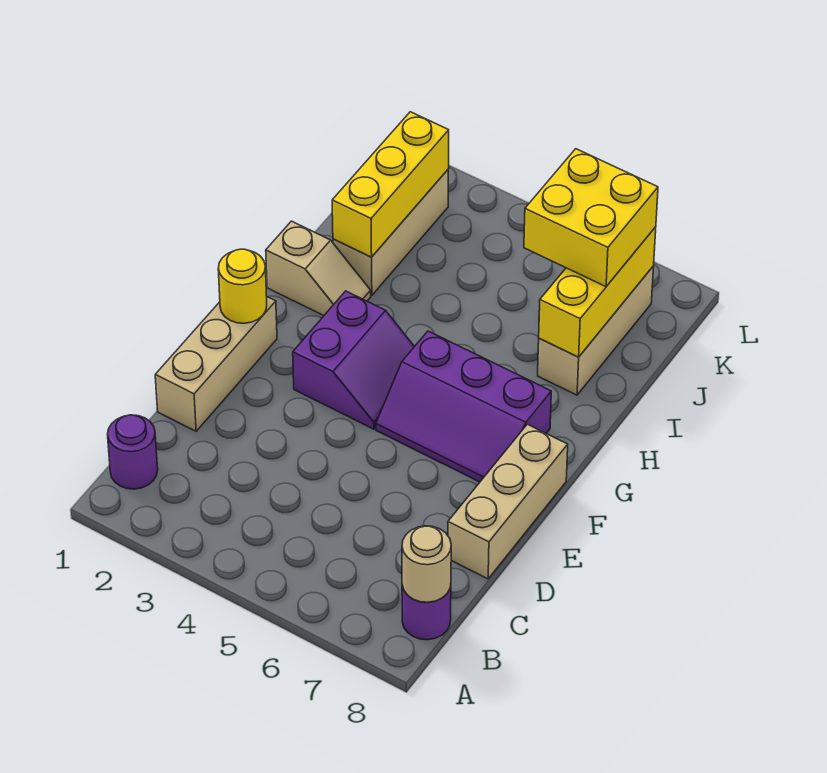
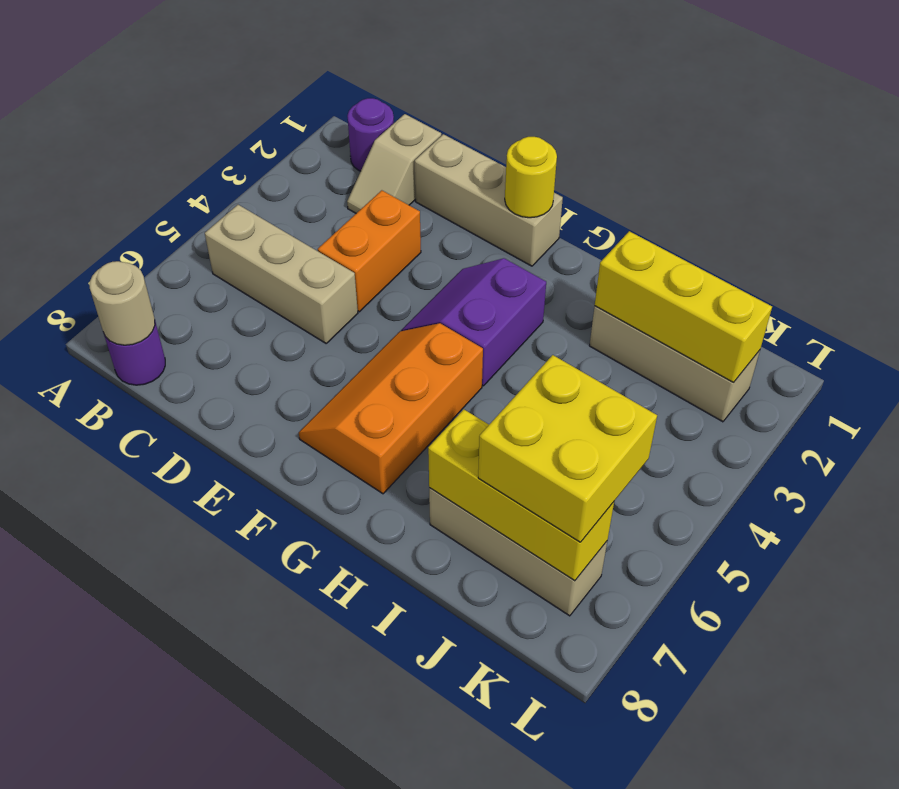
none -> orange 1x2 brick [318,190,421,312]
tan 1x3 brick [448,424,568,579] -> tan 1x3 brick moved to [205,205,358,343]
purple 2x2 slope [293,291,414,429] -> purple 2x2 slope turned to [401,258,546,386]
purple 2x3 slope [376,331,551,482] -> orange 2x3 slope [299,323,483,494]
tan 1x2 slope [266,221,371,316] -> tan 1x2 slope moved to [347,114,441,213]

